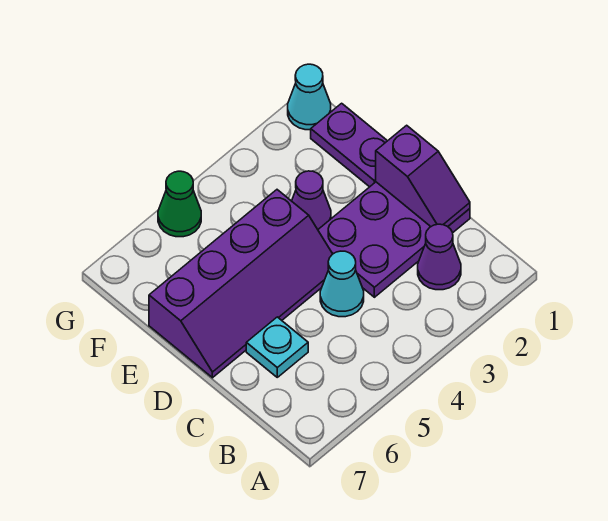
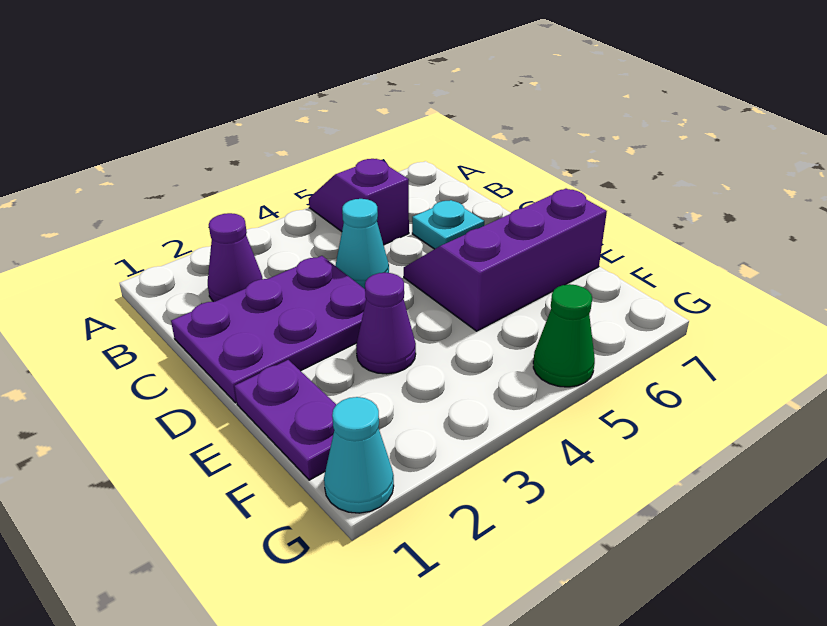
purple 1x2 slope [376,125,470,227] -> purple 1x2 slope moved to [309,159,409,245]
purple 2x4 slope [149,190,332,378] -> purple 2x3 slope [404,189,607,331]

